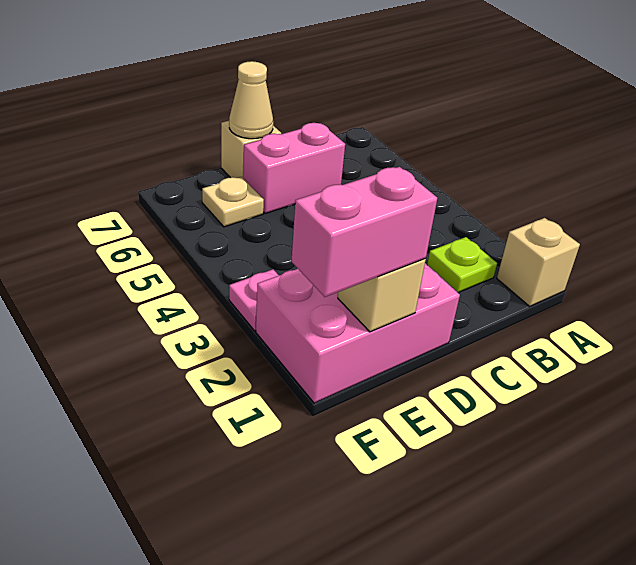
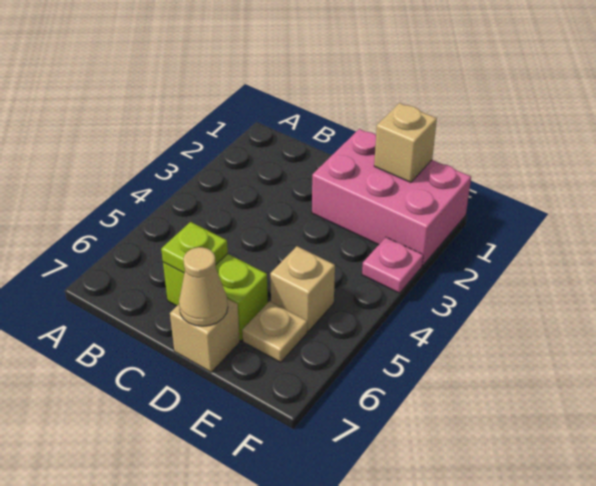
tan 1x1 brick [497,218,580,306] -> tan 1x1 brick moved to [270,246,335,331]
lime 1x1 plate [427,237,497,293] -> lime 1x1 plate moved to [161,222,228,273]
pink 1x2 brick [243,123,345,213] -> lime 1x2 brick [163,254,268,341]
pink 1x2 brick [291,167,437,297] -> none

